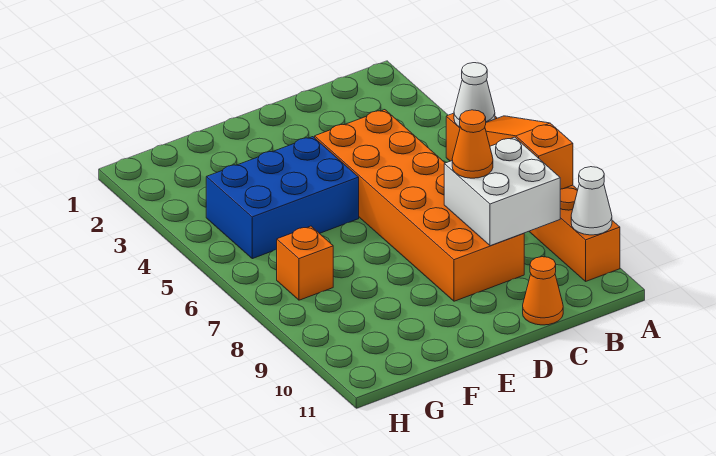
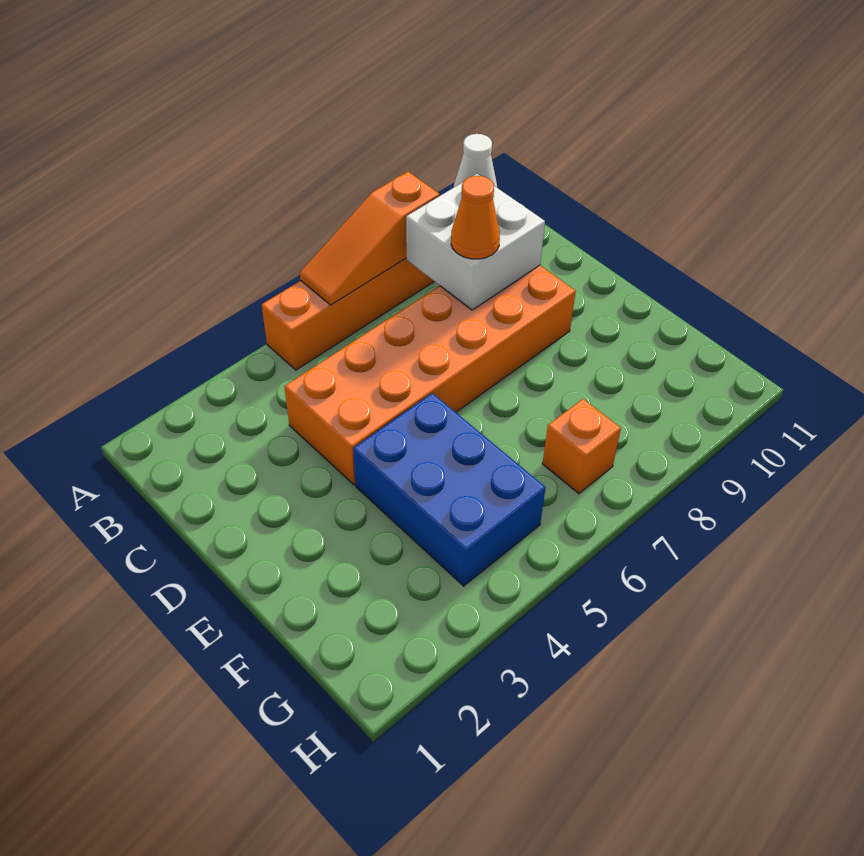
white 1x1 cone [454,63,495,127] -> none
orange 1x1 cone [523,257,563,325] -> none

